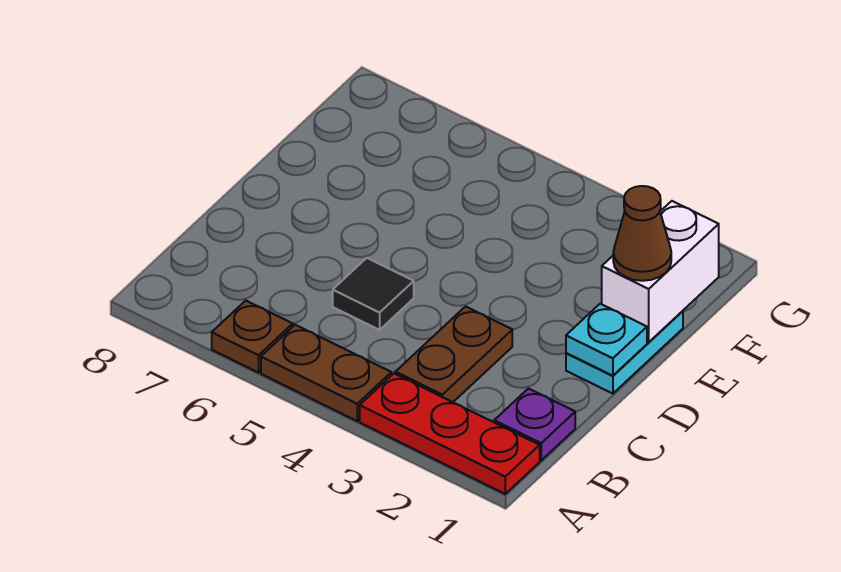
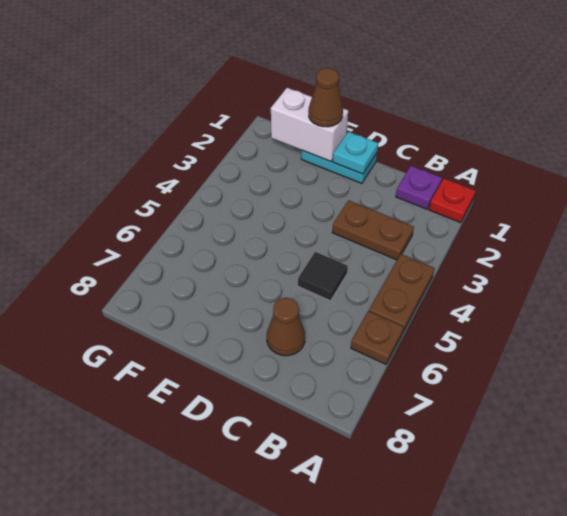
red 1x3 plate [360,374,540,494] -> red 1x1 plate [429,178,476,223]
none -> brown 1x1 cone [267,298,305,356]

